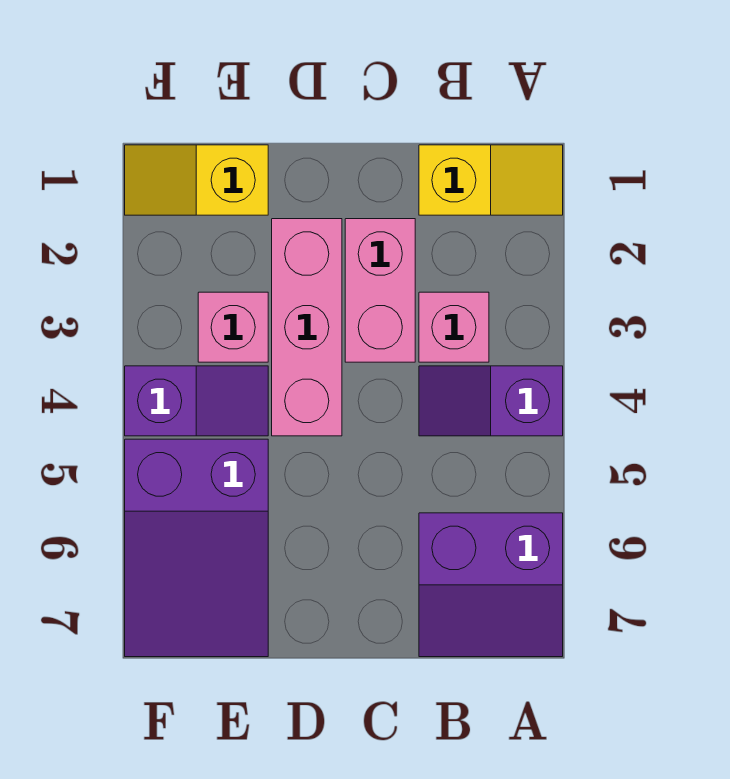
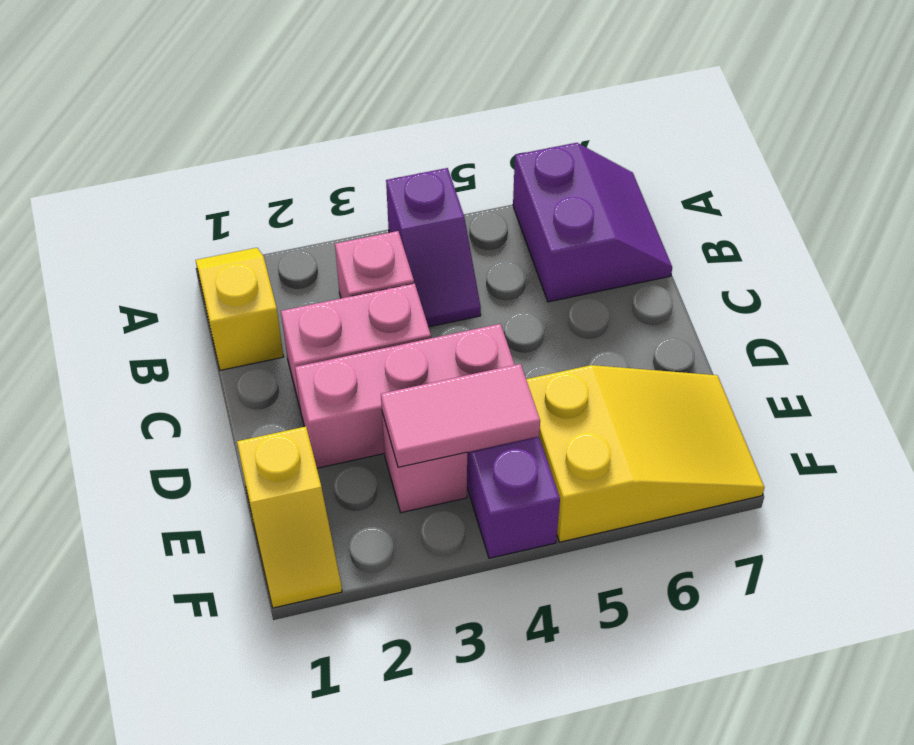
none -> pink 1x2 tile [381,364,540,467]
purple 2x3 slope [125,439,268,657] -> yellow 2x3 slope [526,365,764,542]

